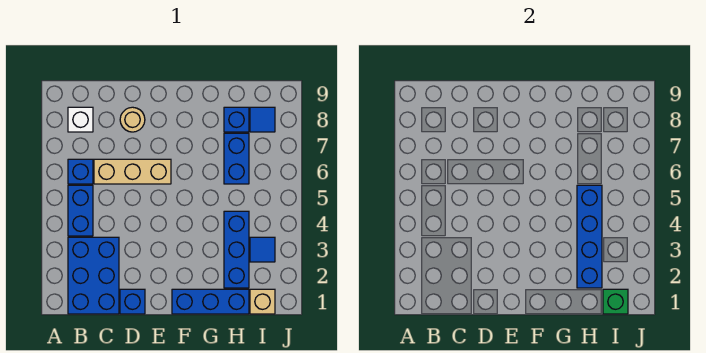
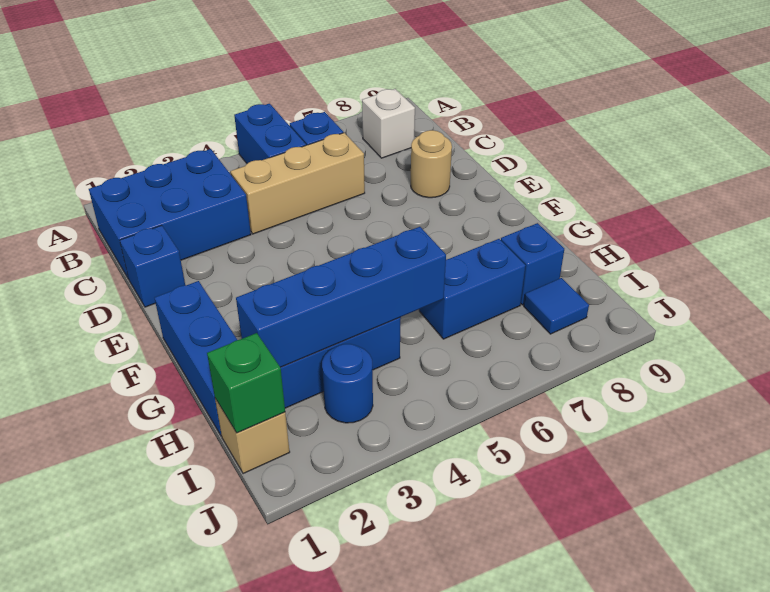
blue 1x2 brick [68,185,93,236] -> blue 1x2 brick turned to [234,104,306,163]
tan 1x3 brick [94,159,171,184] -> tan 1x3 brick turned to [231,133,365,234]
blue 1x1 tile [250,237,275,262] -> blue 1x1 round brick [322,344,373,423]

